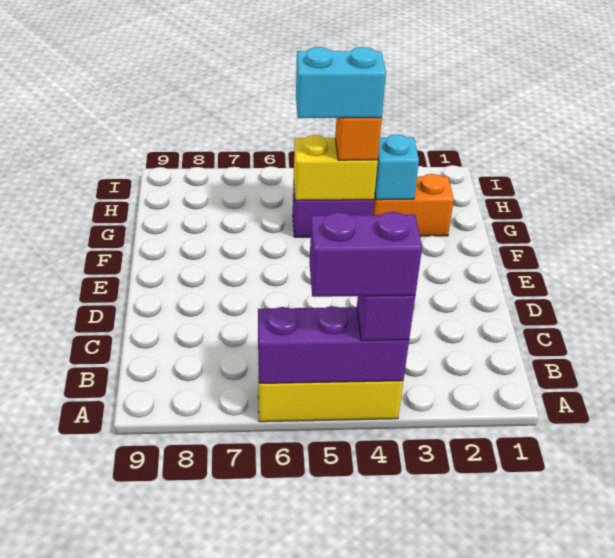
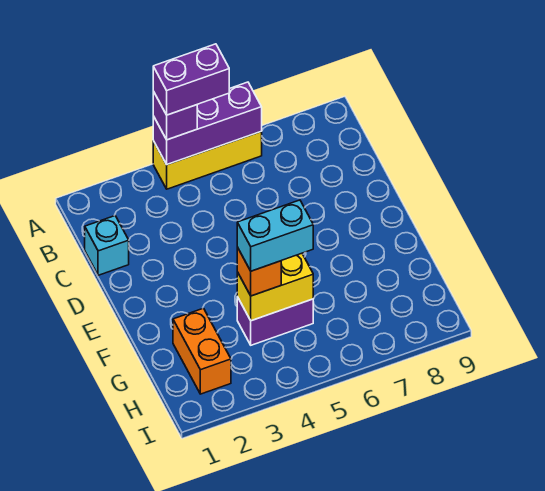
orange 1x2 brick [373,174,454,236] -> orange 1x2 brick turned to [173,308,231,394]
cyan 1x1 brick [375,135,419,200] -> cyan 1x1 brick moved to [85,216,129,275]

